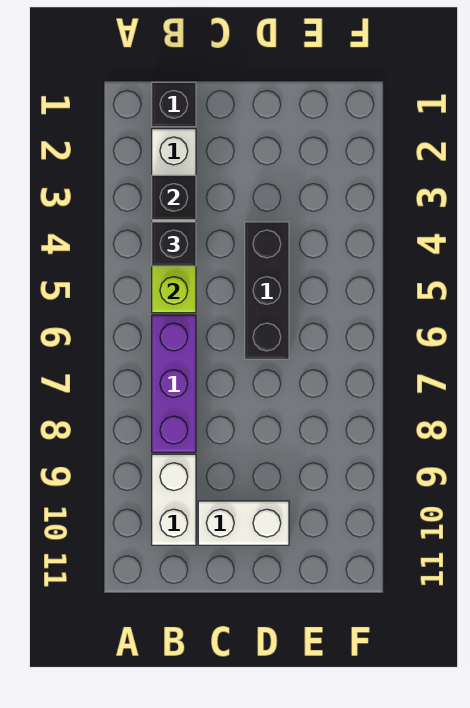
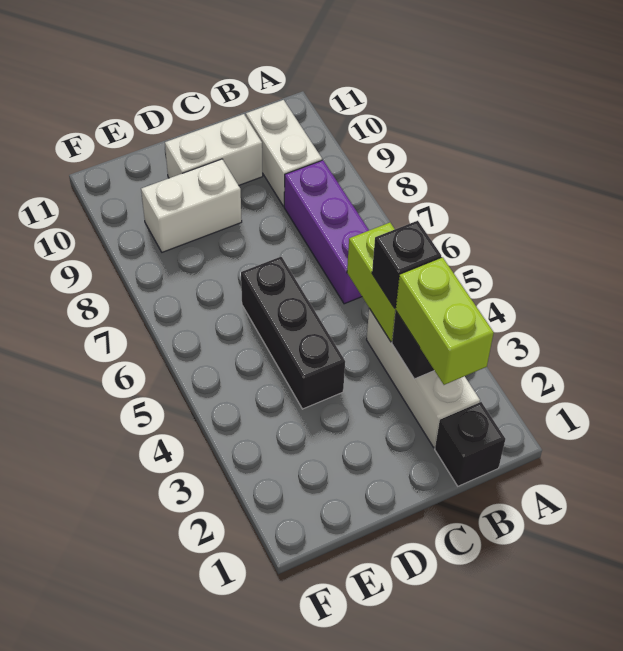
none -> lime 1x2 brick [396,257,494,385]
none -> white 1x2 brick [141,159,242,252]

